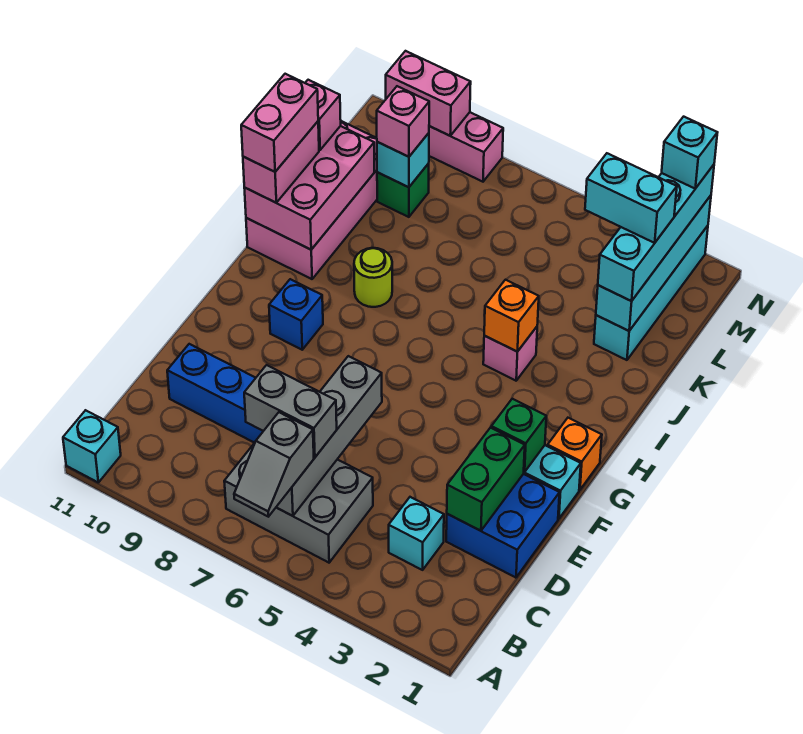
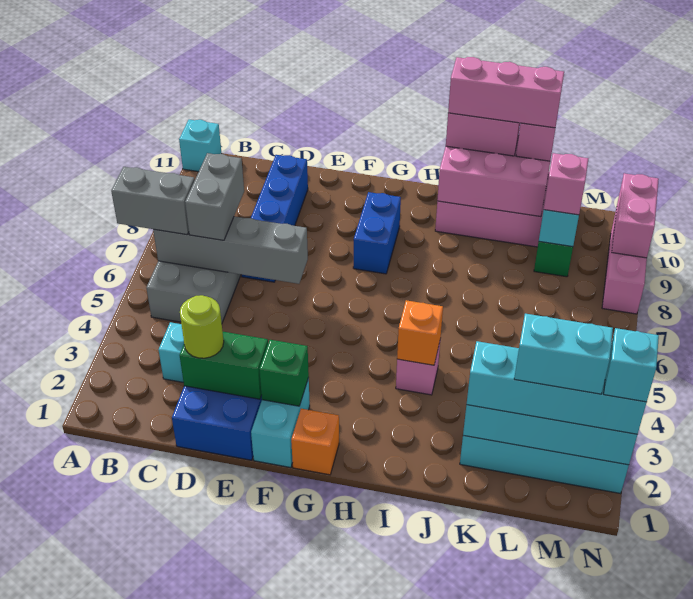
grey 1x2 slope [234,412,314,517] -> grey 1x2 brick [111,167,195,235]
blue 1x1 brick [269,279,323,350] -> blue 1x2 brick [353,192,401,274]
lime 1x1 round brick [354,248,392,307] -> lime 1x1 round brick moved to [180,295,224,358]
pink 1x2 brick [241,74,318,172] -> pink 1x3 brick [448,57,564,128]
cyan 1x2 brick [585,153,677,243] -> cyan 1x2 brick turned to [514,314,613,394]

